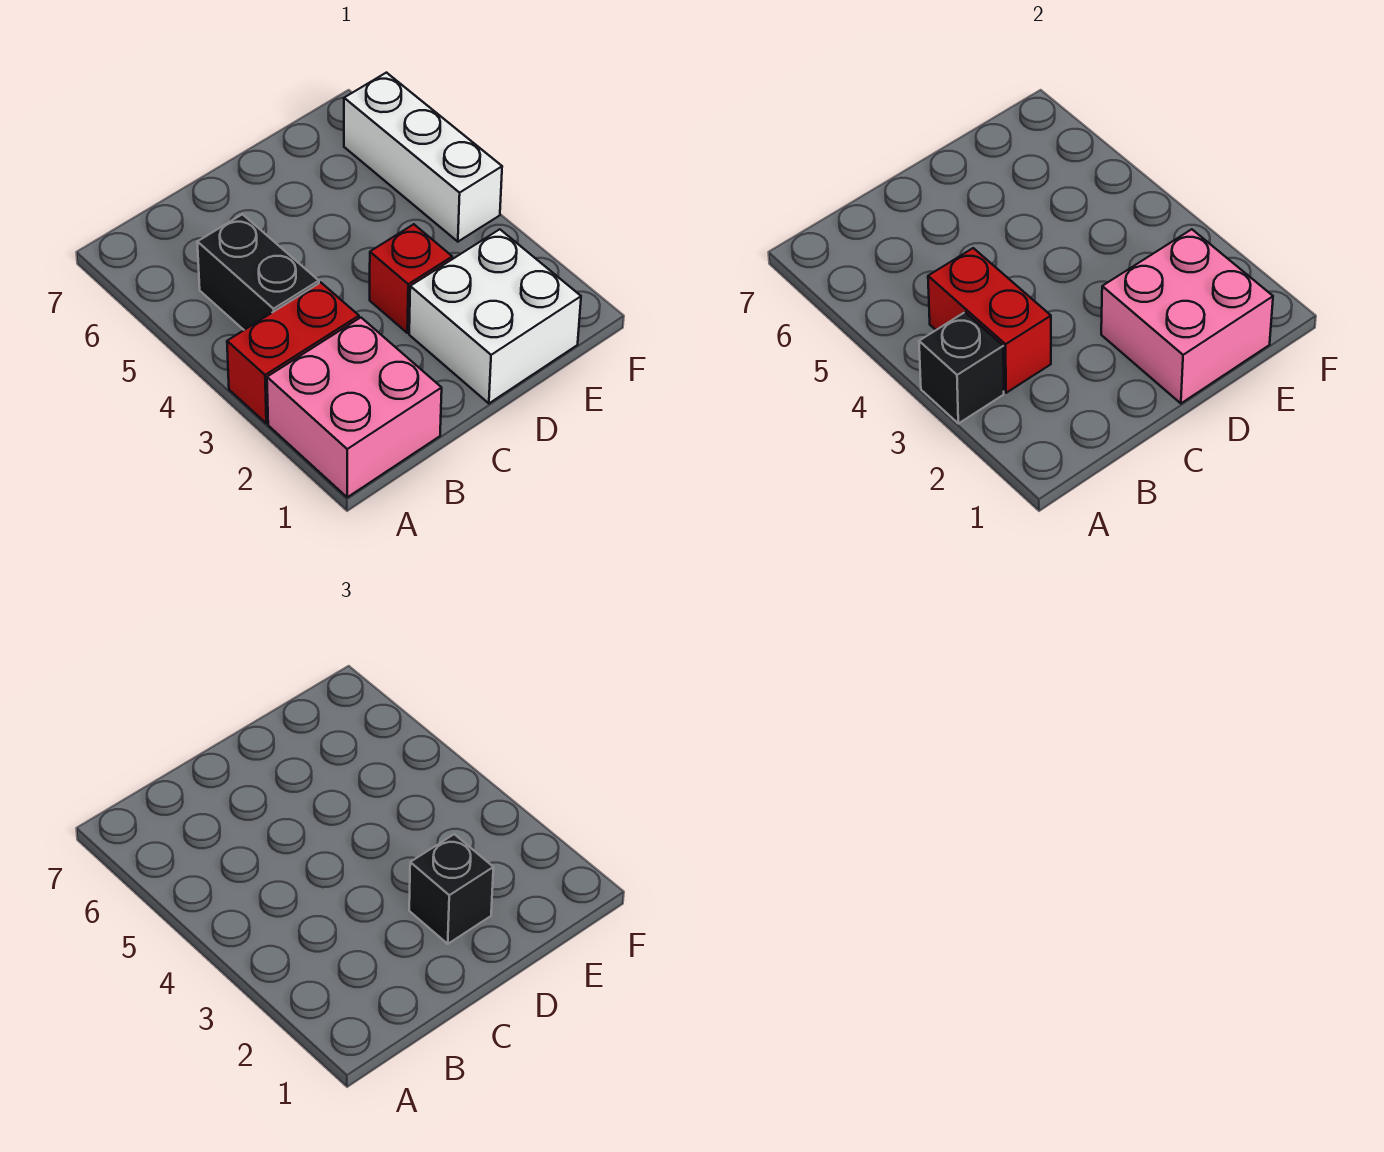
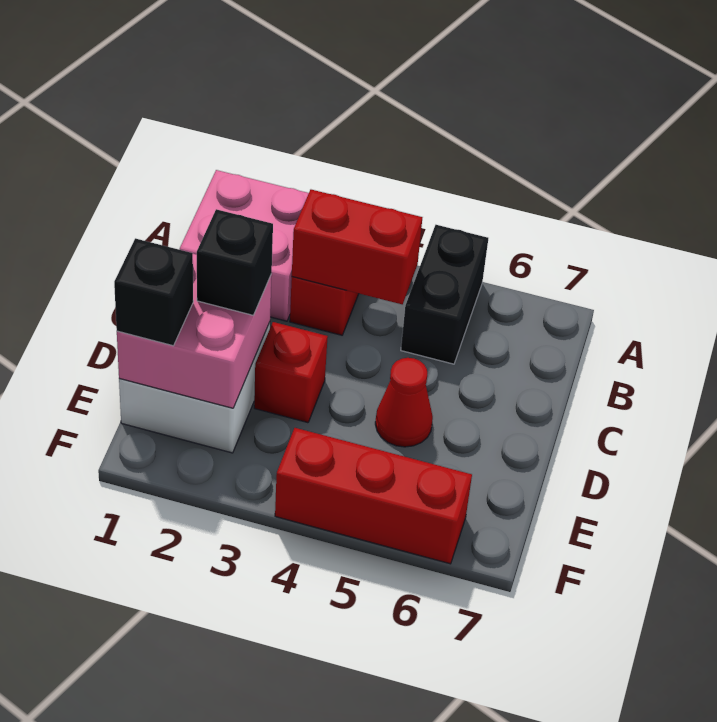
black 1x1 brick [919,312,1004,423] -> black 1x1 brick moved to [114,238,193,346]
black 1x2 brick [197,214,319,330] -> black 1x2 brick turned to [401,225,488,364]
none -> red 1x1 cone [375,358,433,447]
white 1x3 brick [344,73,502,242] -> red 1x3 brick [275,428,472,564]

